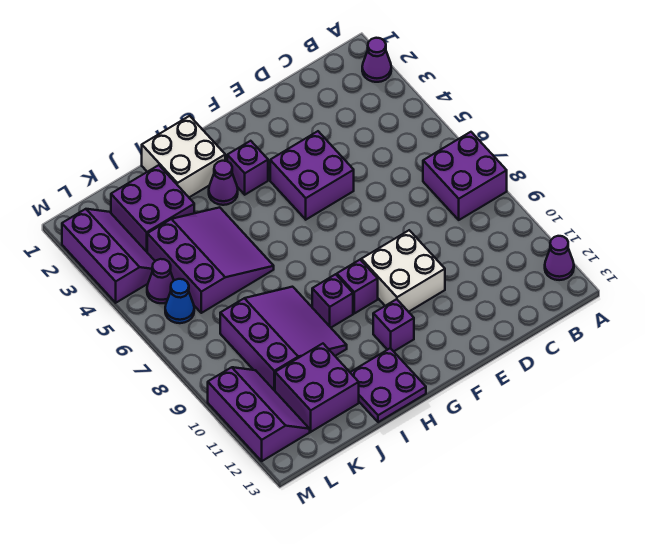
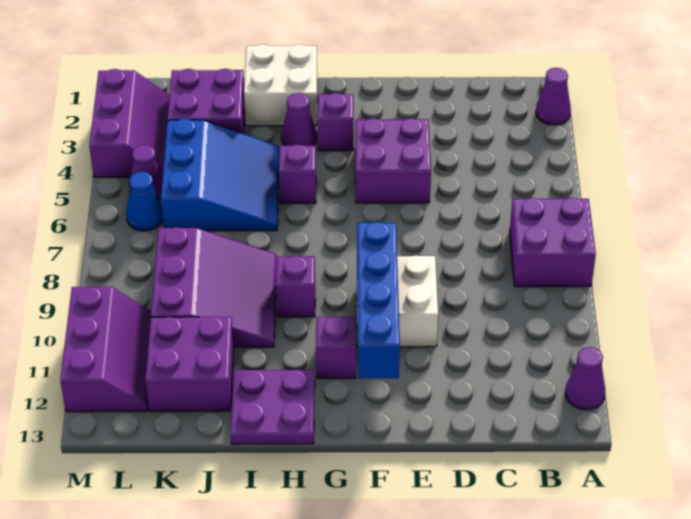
none -> blue 1x4 brick [357,222,400,379]
purple 1x1 brick [337,260,378,313] -> purple 1x1 brick moved to [279,144,316,203]
purple 3x3 slope [147,207,274,313] -> blue 3x3 slope [161,119,279,231]

